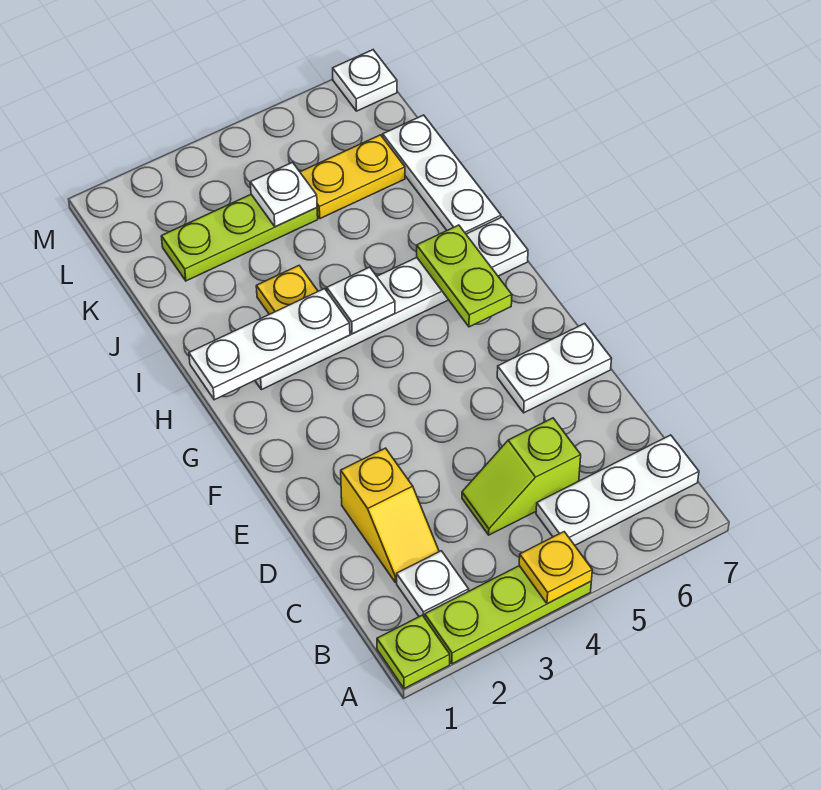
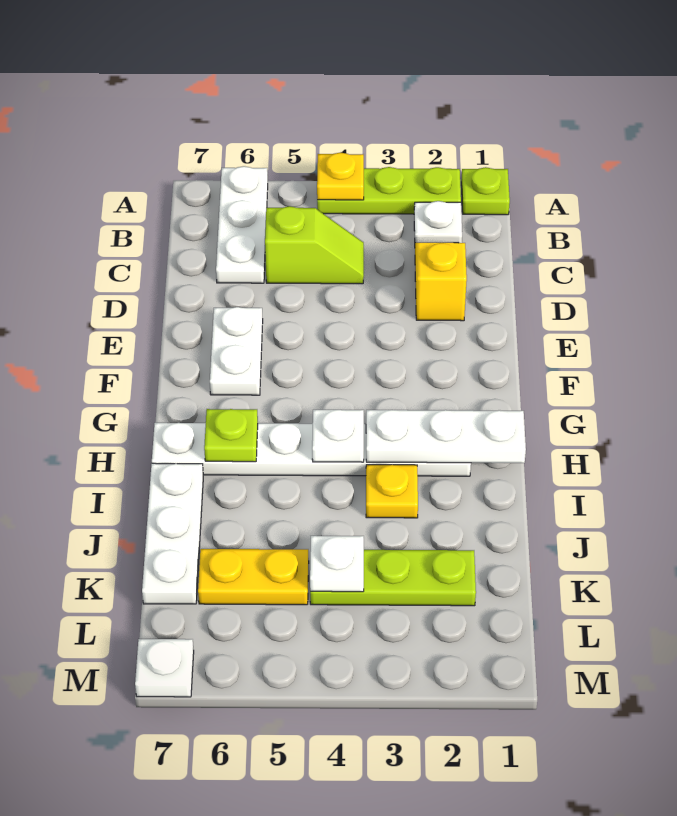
white 1x3 plate [536,435,699,545] -> white 1x3 plate turned to [216,166,268,283]
white 1x2 plate [497,324,612,413] -> white 1x2 plate turned to [210,307,263,395]
lime 1x2 plate [417,225,512,327] -> lime 1x1 plate [204,409,258,462]

